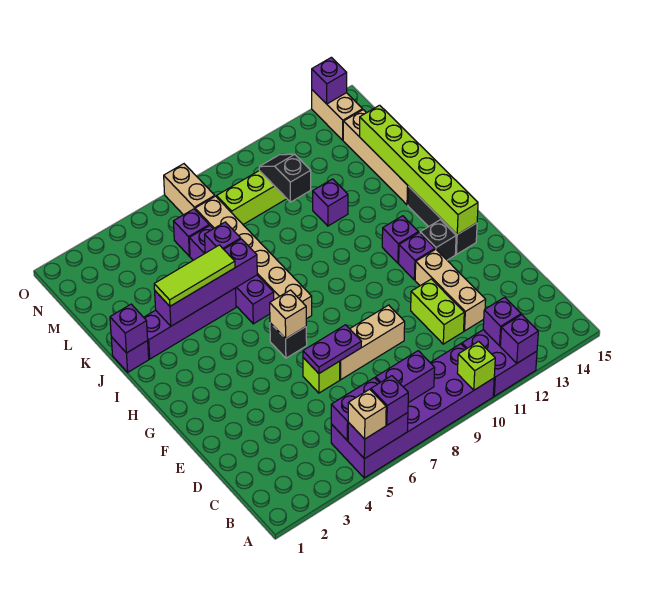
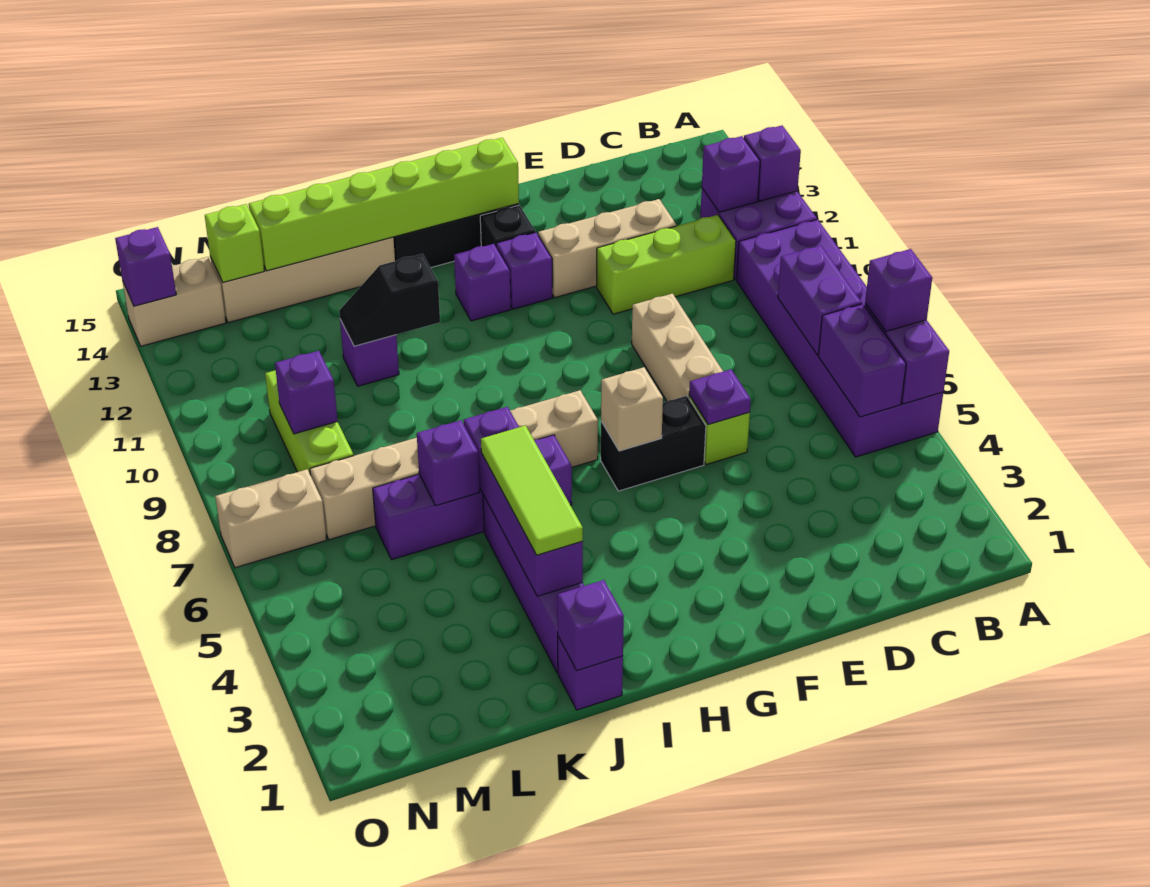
tan 1x1 brick [348,389,386,439] -> none
lime 1x1 brick [457,341,495,390] -> lime 1x1 brick moved to [205,204,264,282]
lime 1x2 brick [411,279,464,344] -> lime 1x3 brick [597,215,736,314]
purple 1x2 plate [303,325,361,373] -> purple 1x1 plate [689,369,751,424]
black 1x1 brick [270,323,307,358] -> black 1x2 brick [601,396,706,491]
black 1x2 slope [259,154,311,202] -> black 1x2 slope moved to [339,254,440,346]
purple 1x1 brick [174,209,209,256] -> purple 1x1 brick moved to [275,351,338,434]

